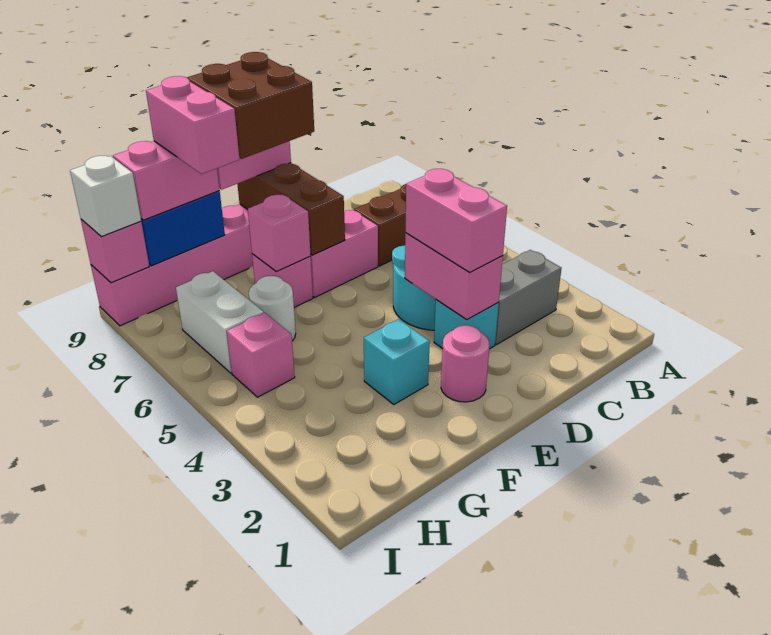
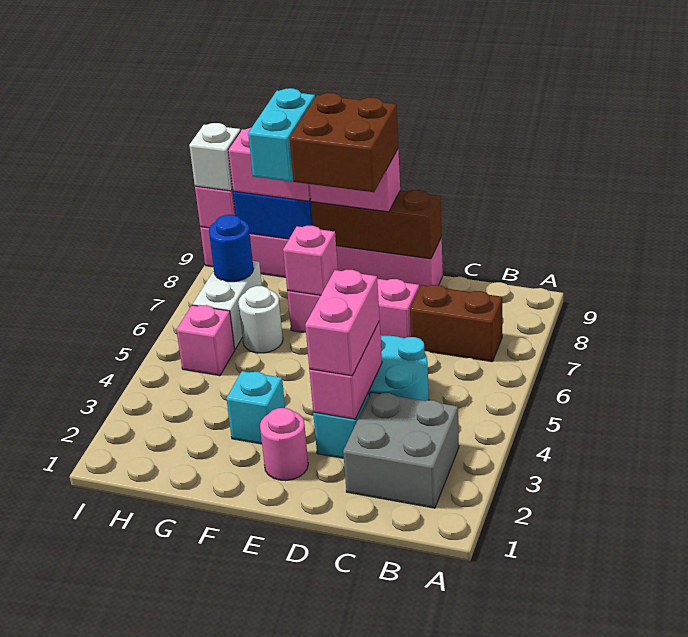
grey 1x2 brick [495,250,561,344] -> grey 2x2 brick [343,392,459,508]
brown 1x3 brick [237,163,345,255] -> brown 1x3 brick turned to [311,190,442,259]
pink 1x2 brick [146,76,240,174] -> cyan 1x2 brick [248,88,315,182]
none -> blue 1x1 round brick [209,215,254,282]

